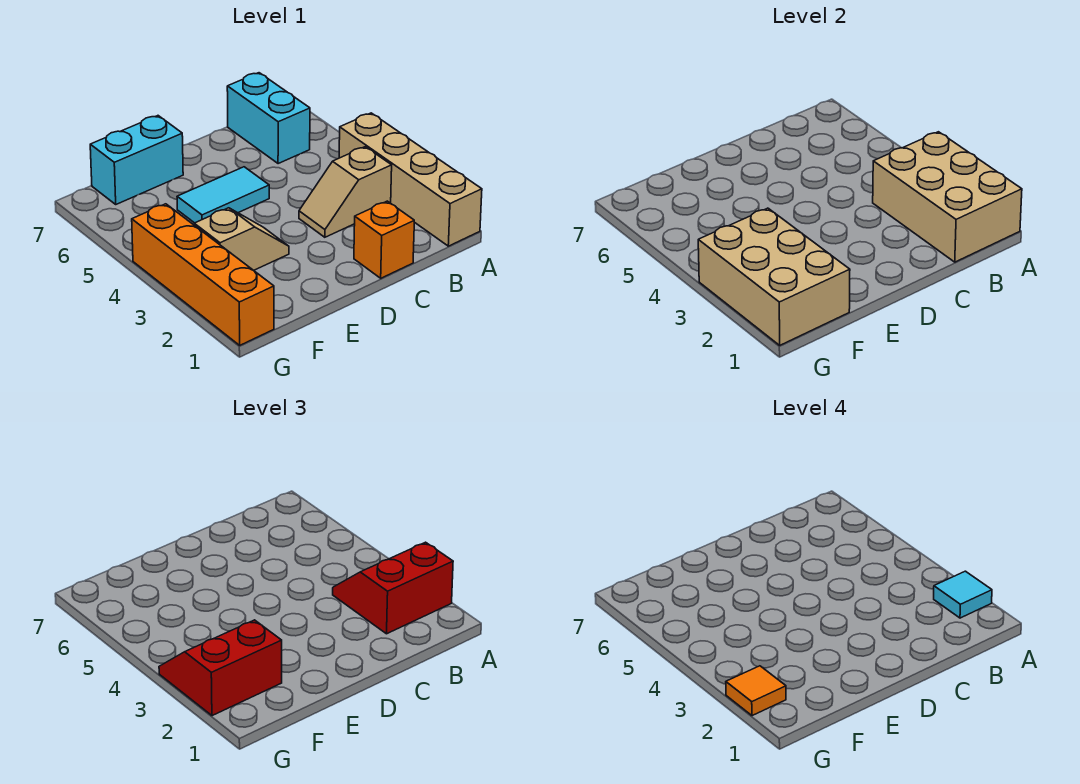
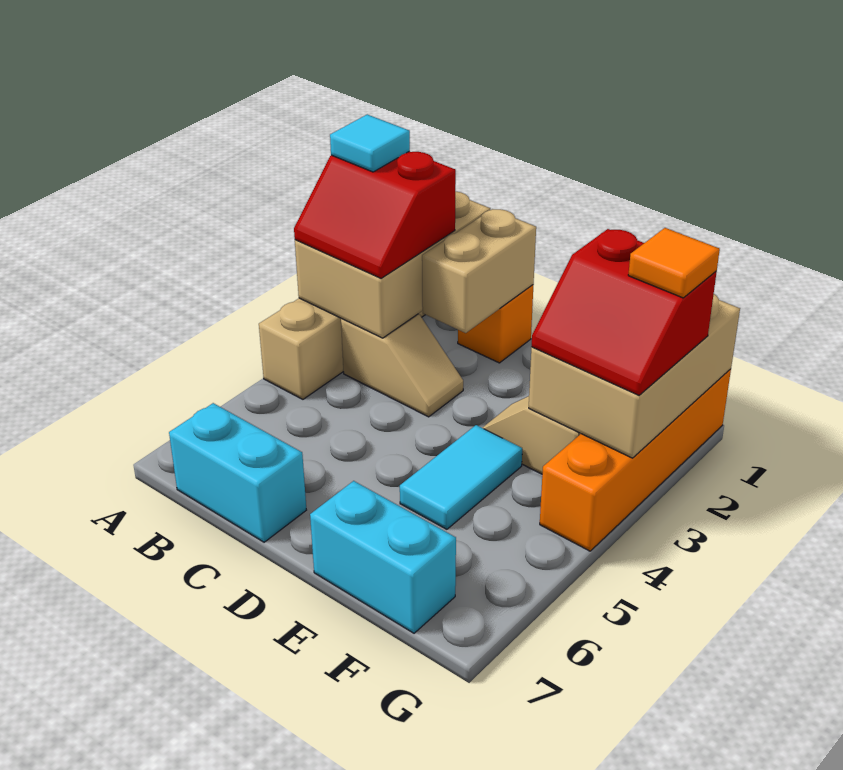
cyan 1x2 brick [227,73,310,164] -> cyan 1x2 brick turned to [169,403,306,542]
none -> tan 1x2 brick [422,209,536,333]
cyan 1x2 tile [177,167,269,223] -> cyan 1x2 tile turned to [400,425,522,529]

